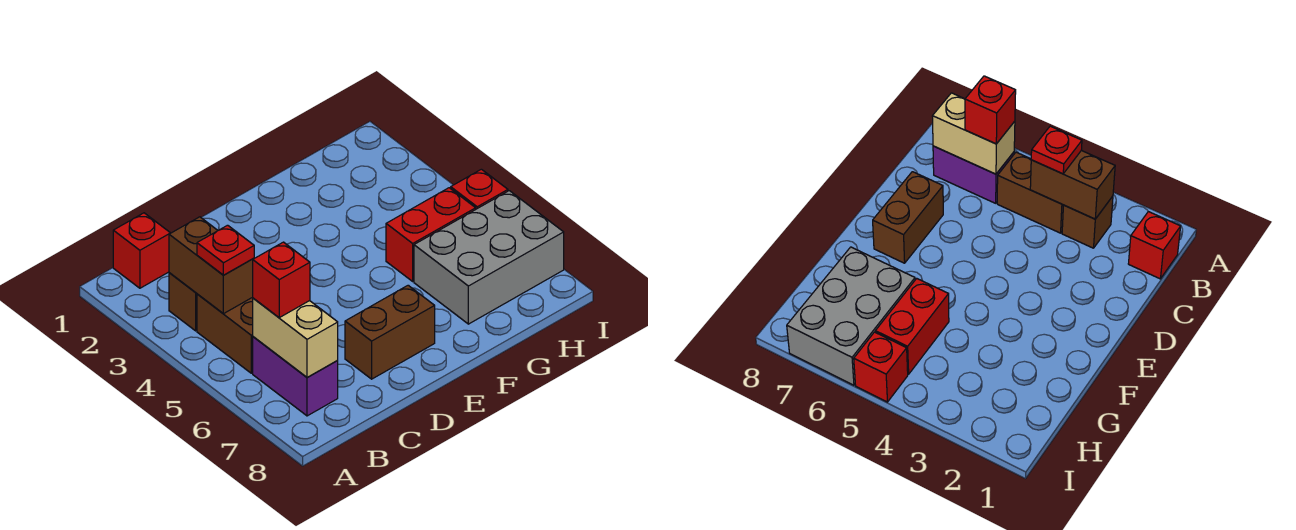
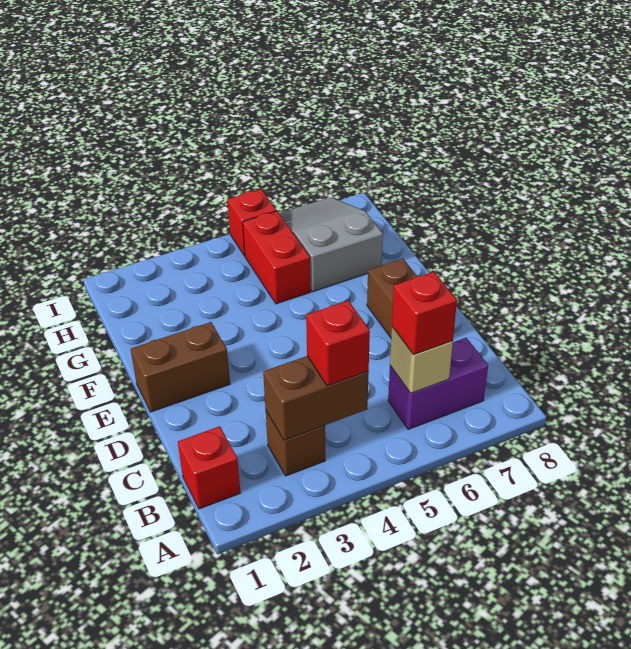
brown 1x2 brick [197,294,253,373] -> brown 1x2 brick moved to [131,322,230,412]
red 1x1 plate [197,225,254,275] -> red 1x1 brick [306,301,370,386]
tan 1x2 brick [253,298,338,378] -> tan 1x1 brick [390,327,453,393]
grey 2x3 brick [414,191,564,324] -> grey 2x3 slope [279,197,383,292]

